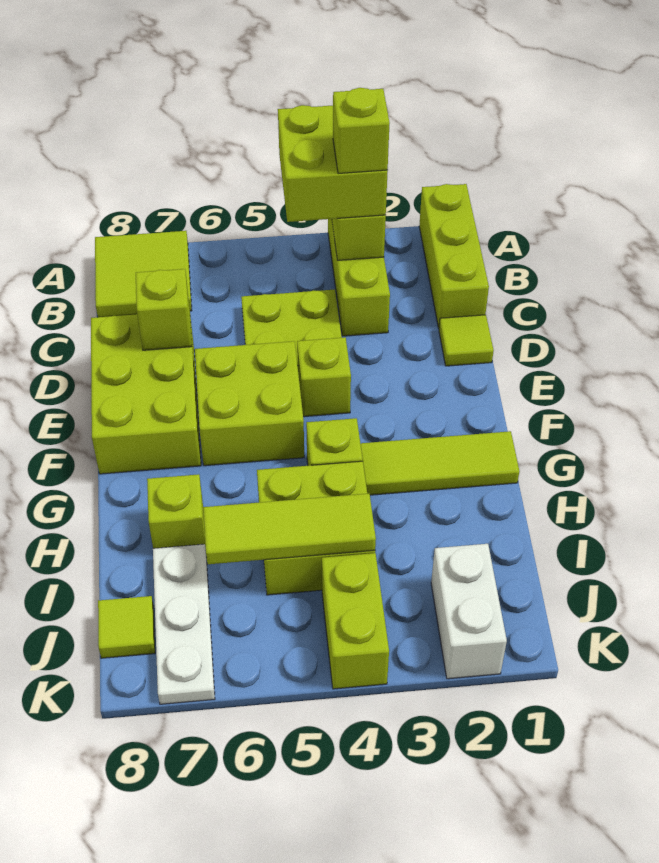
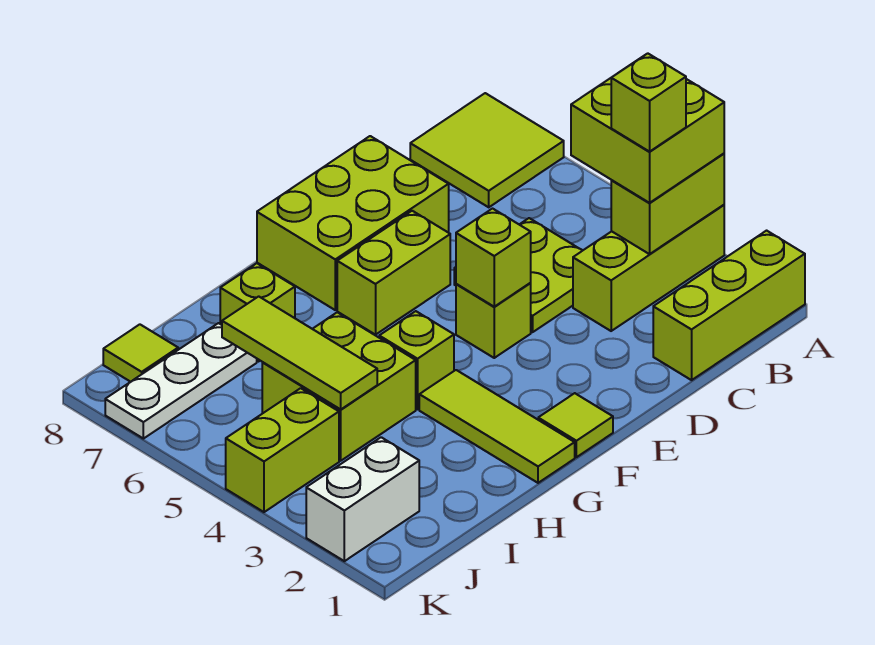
lime 1x1 tile [439,315,494,366] -> lime 1x1 tile moved to [538,393,613,457]
lime 1x1 brick [136,269,192,350] -> lime 1x1 brick moved to [456,209,531,307]
lime 2x2 brick [195,341,304,466] -> lime 1x2 brick [337,211,450,335]

